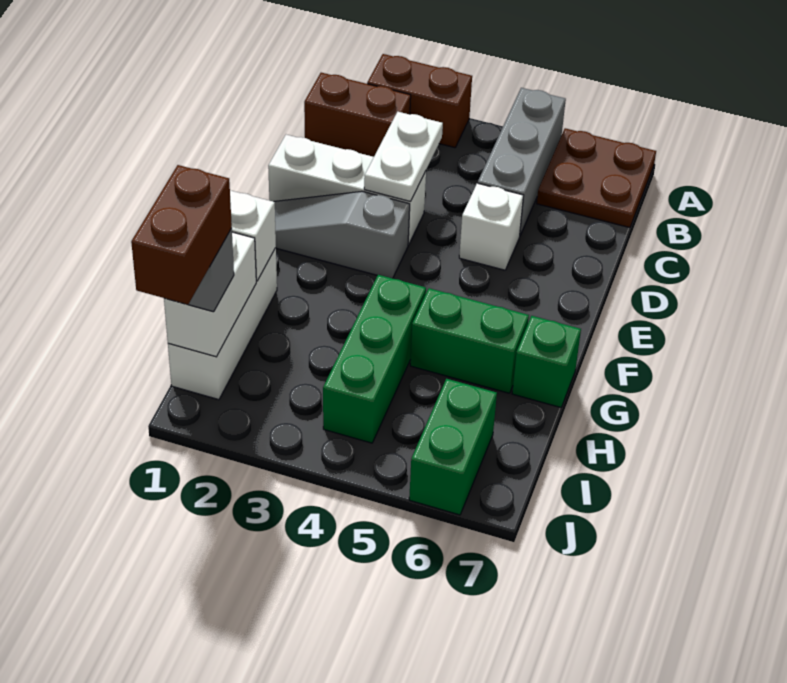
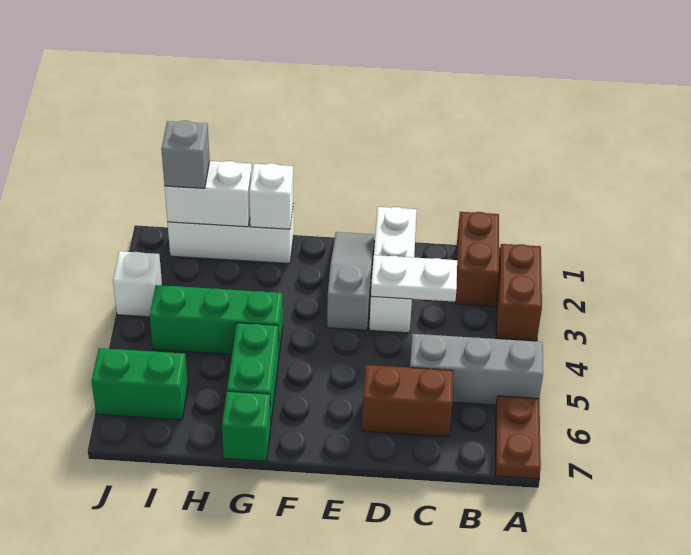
brown 2x2 plate [537,128,656,228] -> brown 1x2 plate [495,396,541,479]
white 1x1 brick [459,183,524,270] -> white 1x1 brick moved to [113,251,162,317]
brown 1x2 brick [131,165,232,305] -> brown 1x2 brick moved to [362,365,453,437]

